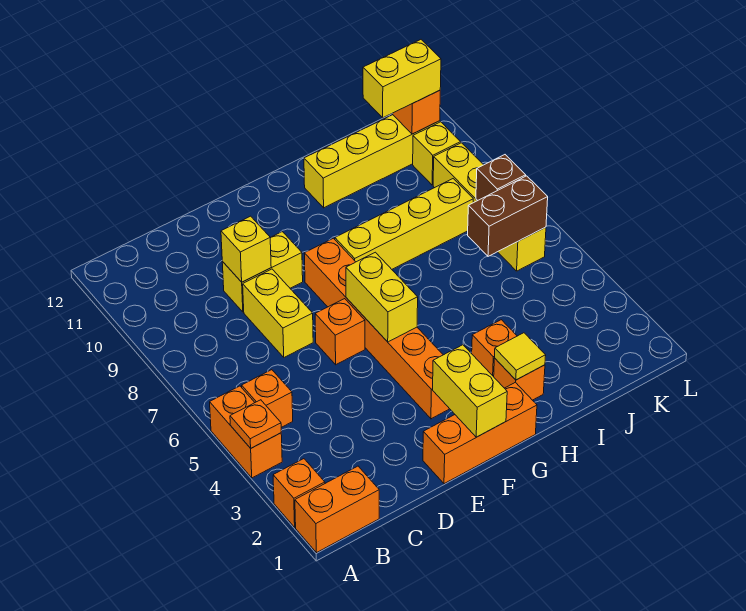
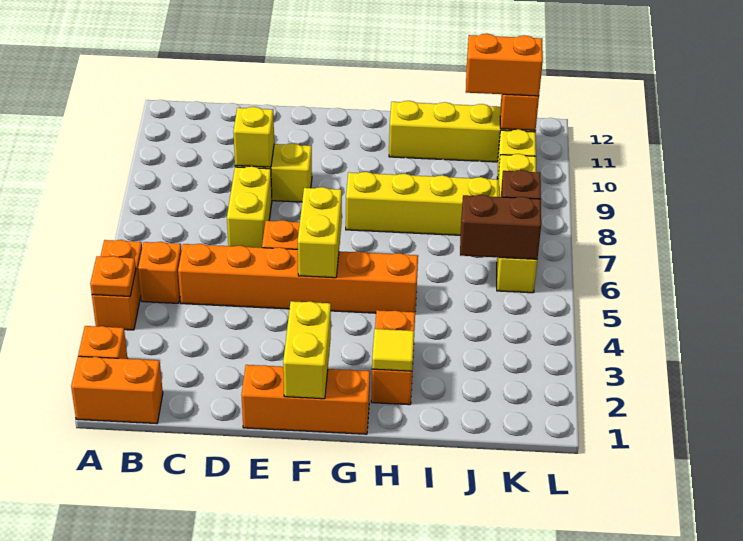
orange 1x6 brick [304,238,449,419] -> orange 1x6 brick turned to [178,244,418,313]
yellow 1x2 brick [363,40,441,118] -> orange 1x2 brick [466,34,543,96]

